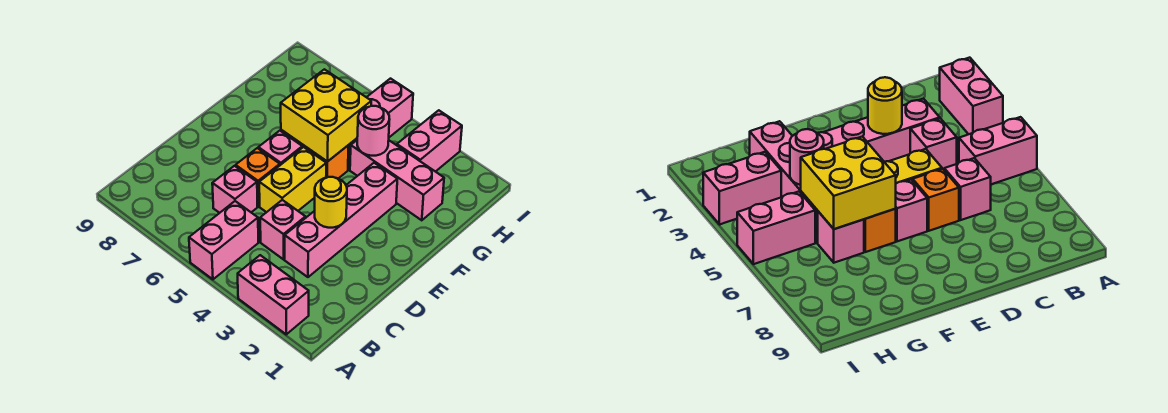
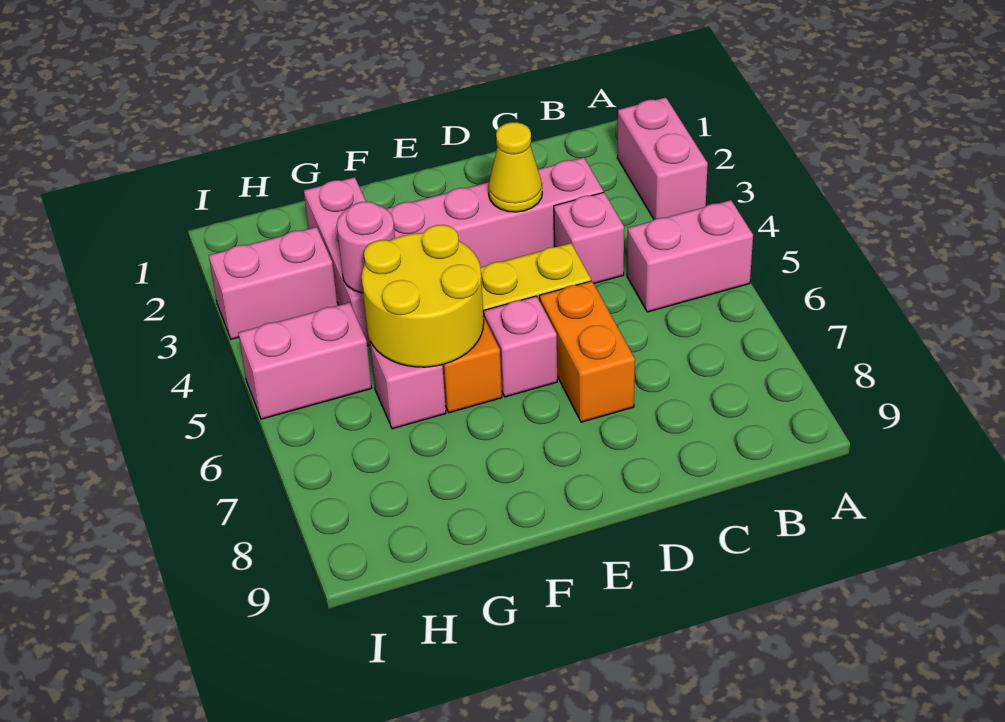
pink 1x1 brick [212,166,257,213] -> none
yellow 1x1 round brick [315,177,347,228] -> yellow 1x1 cone [488,122,542,212]
orange 1x1 brick [236,148,280,206] -> orange 1x2 brick [540,281,635,422]
yellow 2x2 brick [281,69,371,162] -> yellow 2x2 round brick [362,225,484,367]

